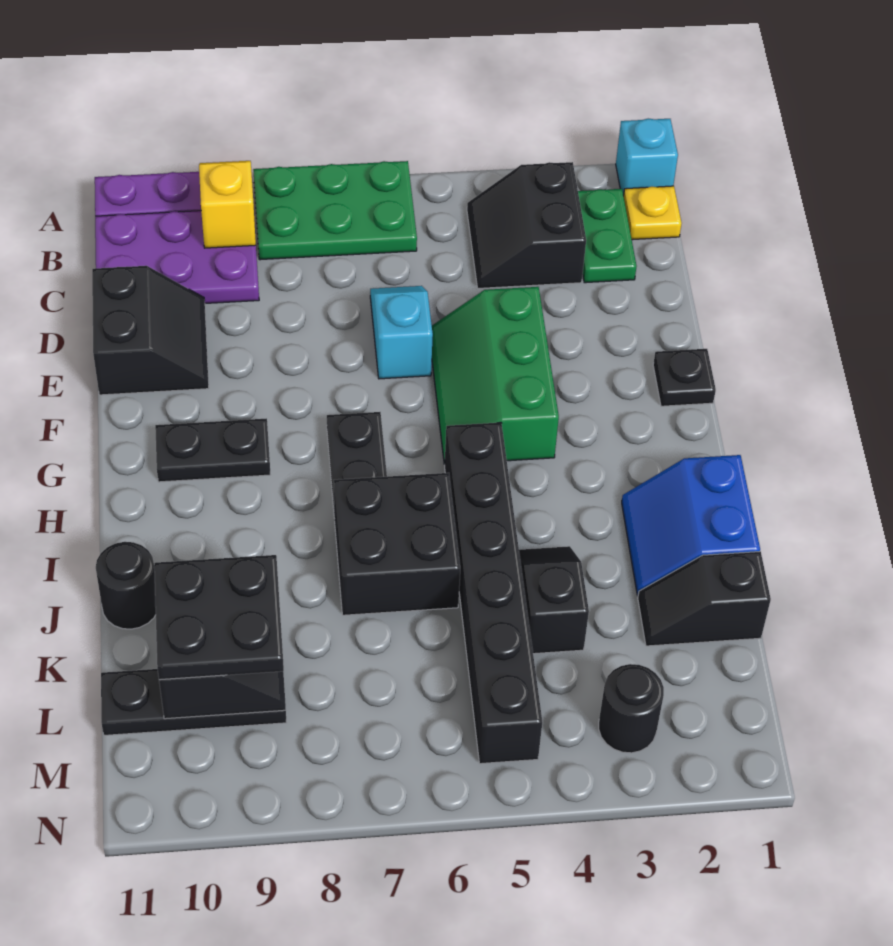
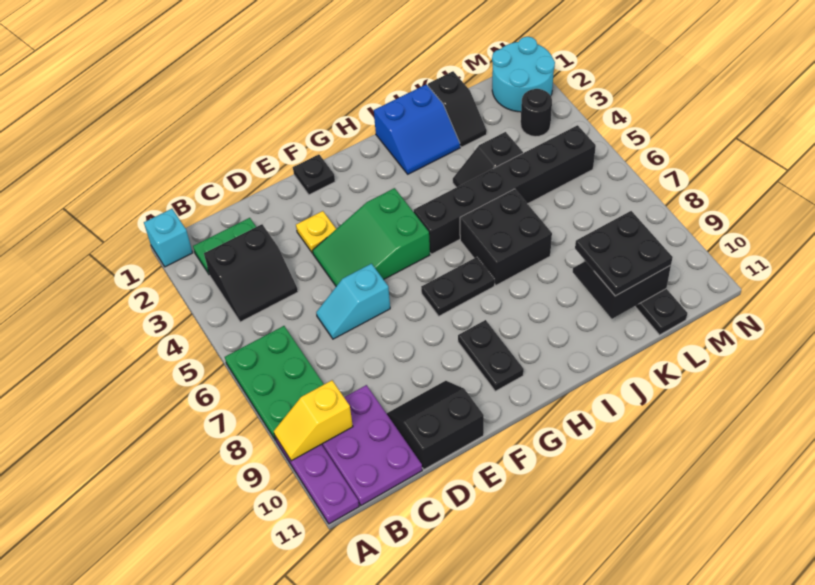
yellow 1x1 plate [624,186,682,240] -> yellow 1x1 plate moved to [296,211,336,253]
green 2x3 slope [432,287,559,464] -> green 2x3 slope turned to [313,188,430,286]
black 1x1 round brick [96,542,156,629] -> none
none -> cyan 2x2 round brick [492,37,555,112]

